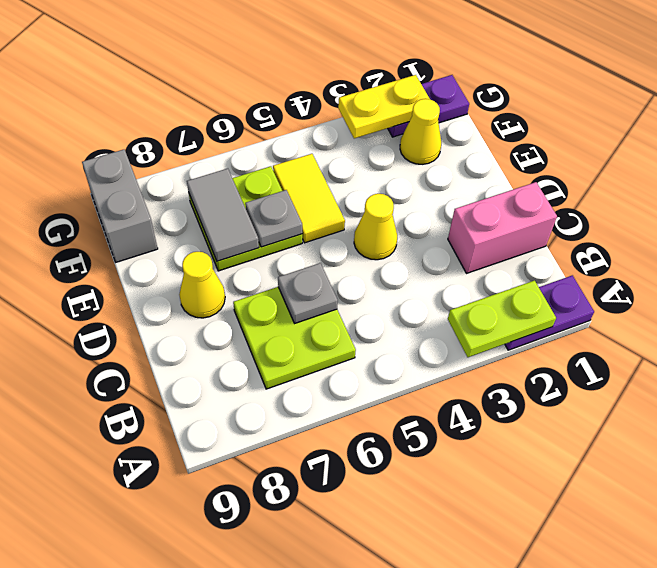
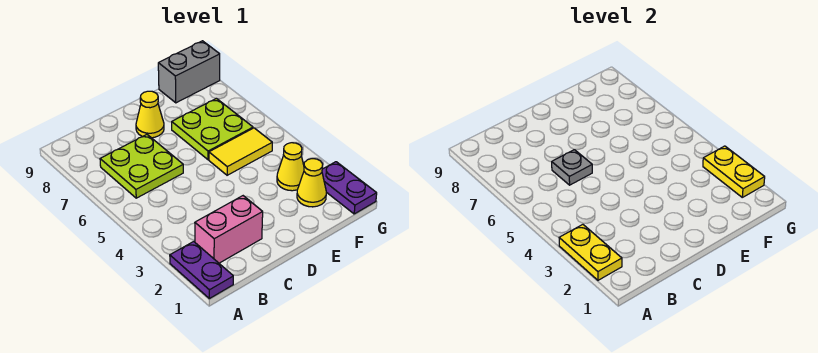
lime 1x2 plate [448,281,556,357] -> yellow 1x2 plate [559,225,622,280]
pink 1x2 brick [448,182,557,273] -> pink 1x2 brick turned to [195,196,263,263]
yellow 1x1 cone [354,194,397,260] -> yellow 1x1 cone moved to [277,143,304,191]
grey 1x1 plate [245,190,302,247] -> none
grey 1x2 tile [187,169,259,261] -> none

